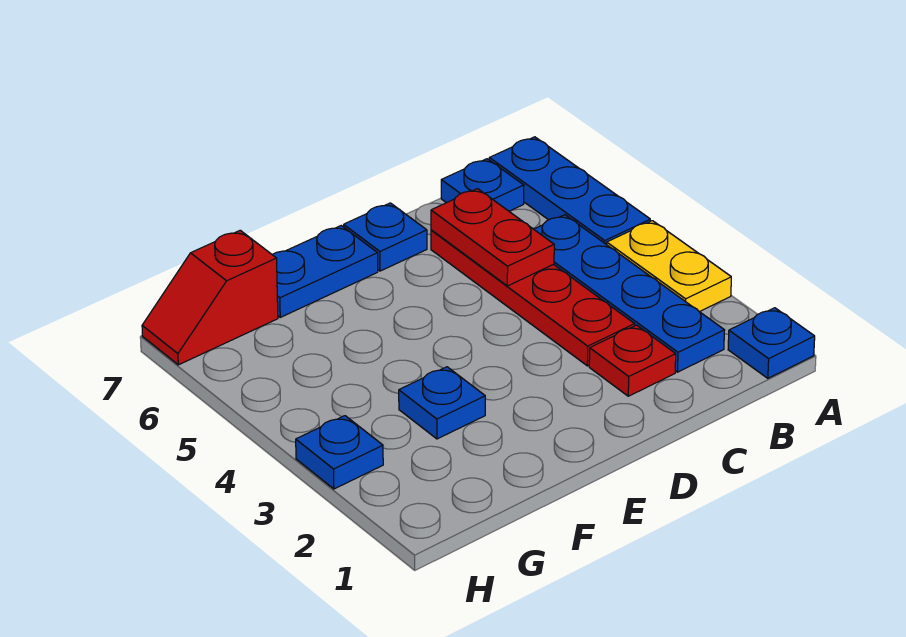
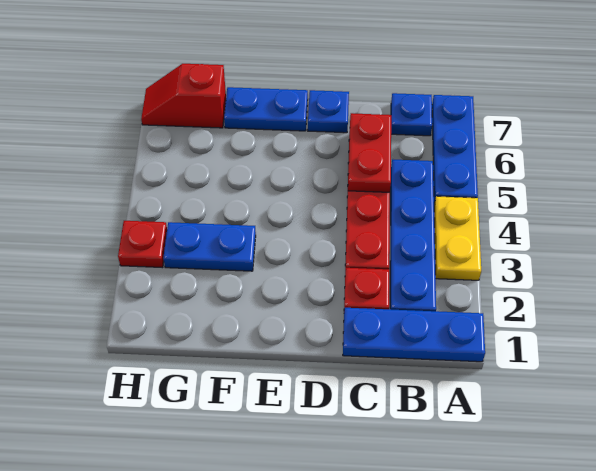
blue 1x1 plate [728,308,815,378] -> blue 1x3 plate [343,308,485,362]
blue 1x1 plate [399,367,485,439] -> blue 1x2 plate [163,222,256,271]
blue 1x1 plate [296,416,383,489] -> red 1x1 plate [118,221,167,268]

